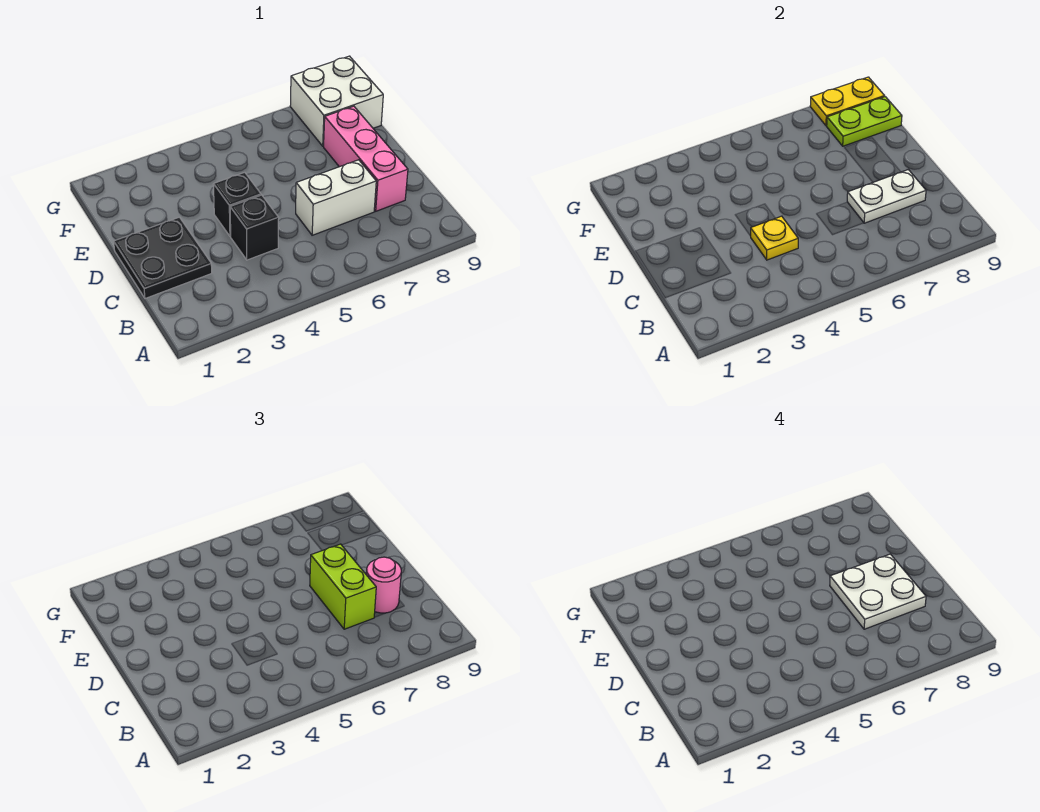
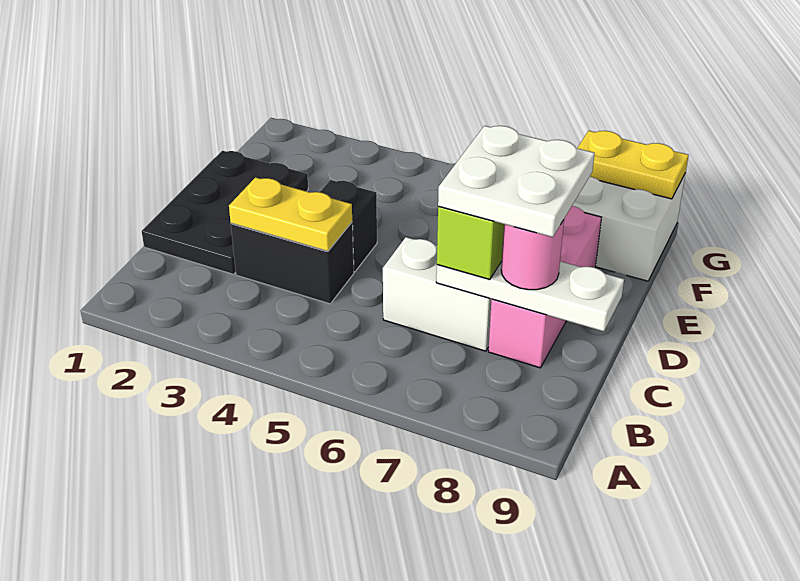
black 2x2 plate [114,217,212,298] -> black 2x3 plate [142,151,308,274]
black 1x1 brick [230,195,279,260] -> black 1x2 brick [231,223,354,304]
yellow 1x1 plate [751,216,798,260] -> yellow 1x2 plate [229,177,352,251]
white 1x2 plate [847,170,926,223] -> white 1x3 plate [436,261,624,331]
lime 1x2 plate [827,97,902,146] -> none

